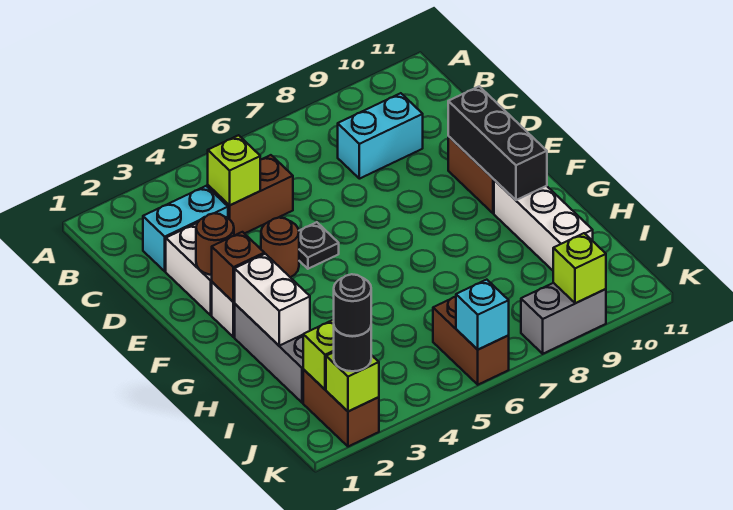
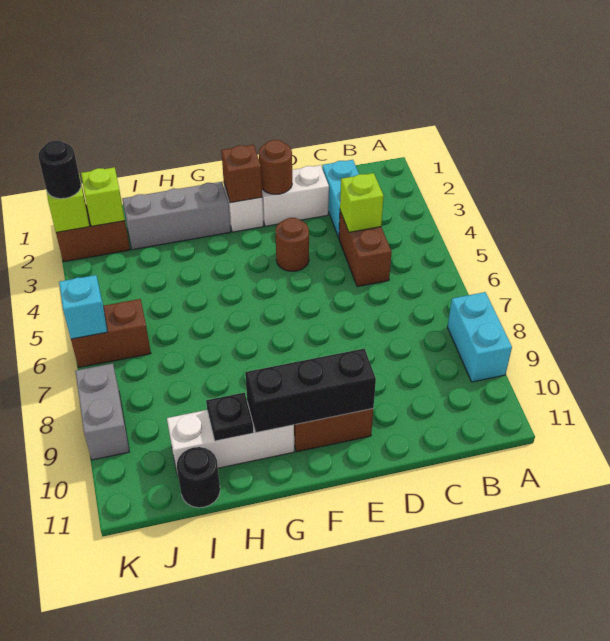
cyan 1x2 brick [338,93,423,179] -> cyan 1x2 brick moved to [447,292,512,382]
black 1x1 plate [299,222,339,269] -> black 1x1 plate moved to [206,393,254,441]
white 1x2 brick [235,254,310,346] -> none
black 1x1 round brick [334,274,371,336] -> black 1x1 round brick moved to [177,447,220,508]
lime 1x1 brick [553,233,606,303] -> none

